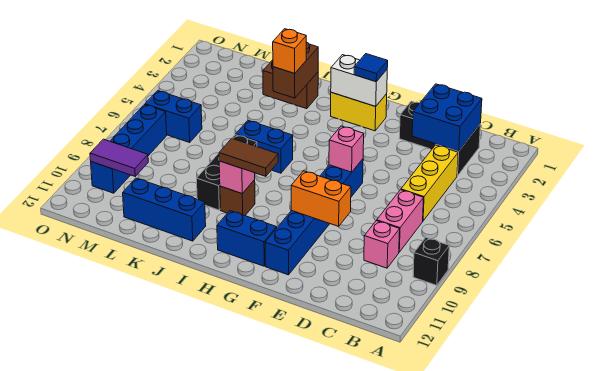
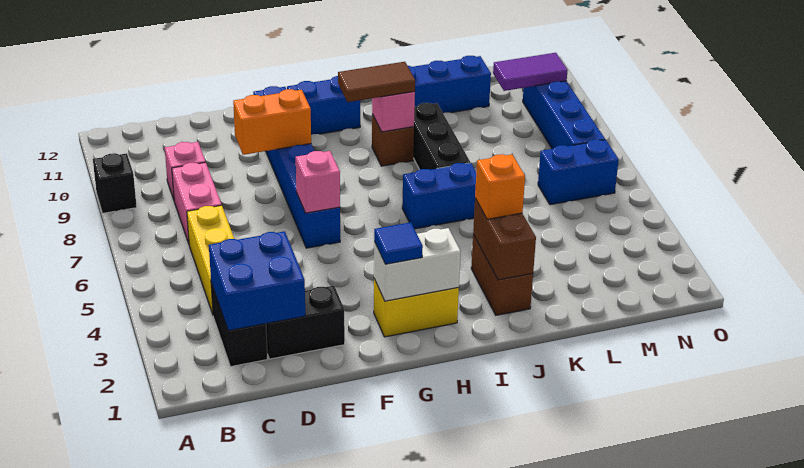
brown 1x2 brick [263,60,318,109] -> brown 1x2 brick turned to [471,235,533,315]

